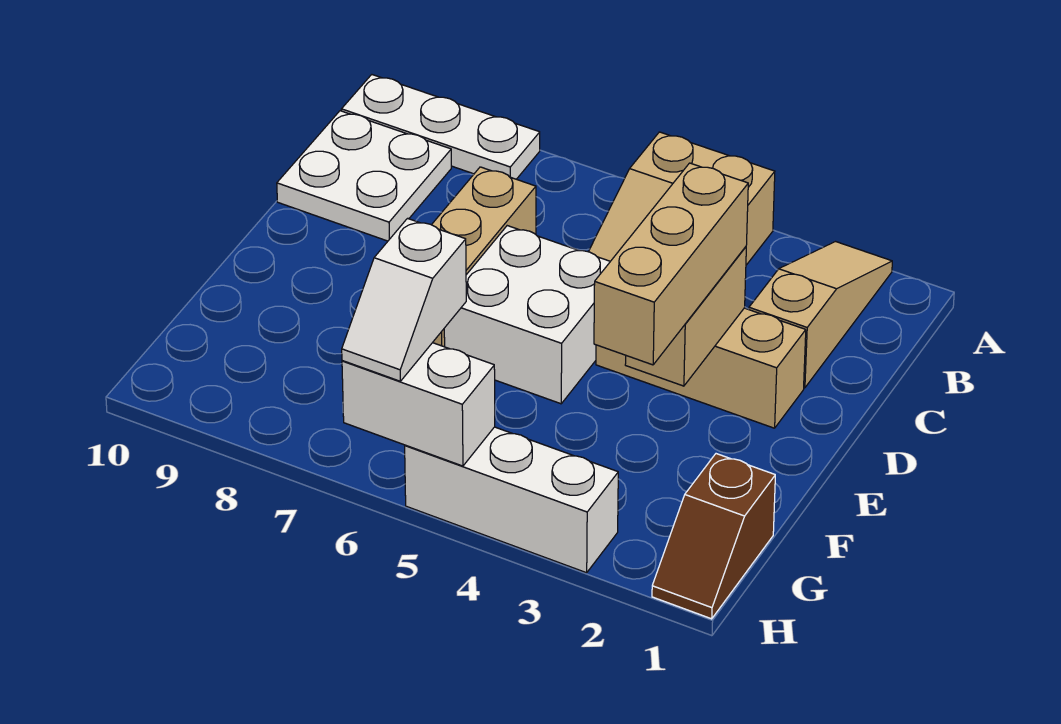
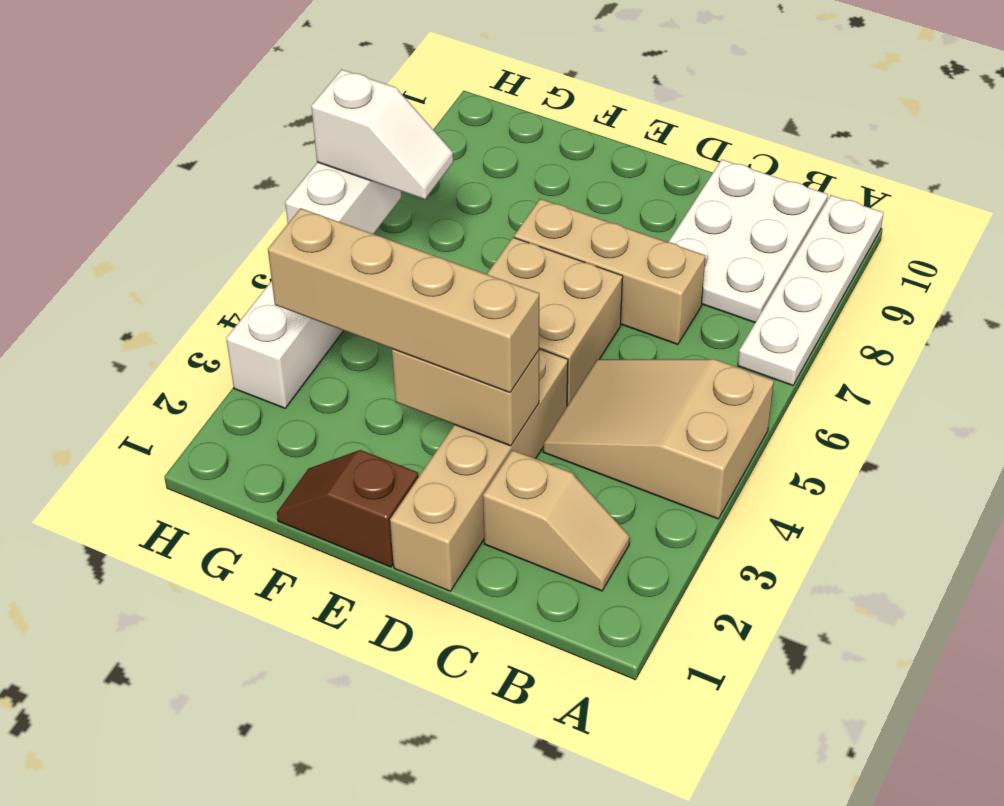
tan 1x3 slope [749,242,892,388] -> tan 1x2 slope [483,450,630,591]
white 1x3 plate [341,75,540,179] -> white 1x4 plate [738,195,883,386]
white 2x2 plate [277,111,451,241] -> white 2x3 plate [669,160,828,323]
tan 1x3 brick [596,308,806,428] -> tan 1x4 brick [390,349,568,591]
tan 1x3 brick [594,163,748,365] -> tan 1x4 brick [268,208,539,393]
white 2x2 brick [444,226,610,404] -> tan 2x2 brick [487,237,623,406]
brown 1x2 slope [652,454,775,619] -> brown 1x2 slope moved to [277,450,418,567]
white 1x2 slope [342,218,466,381] -> white 1x2 slope turned to [311,70,453,200]

